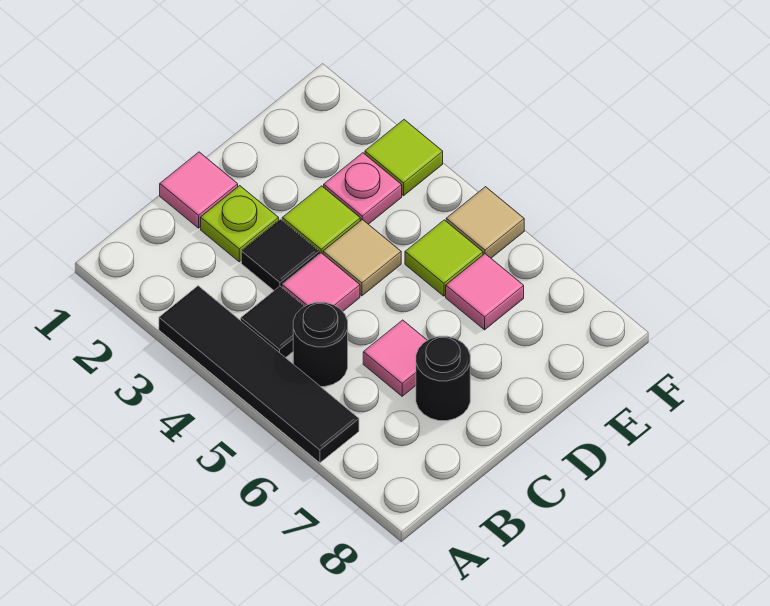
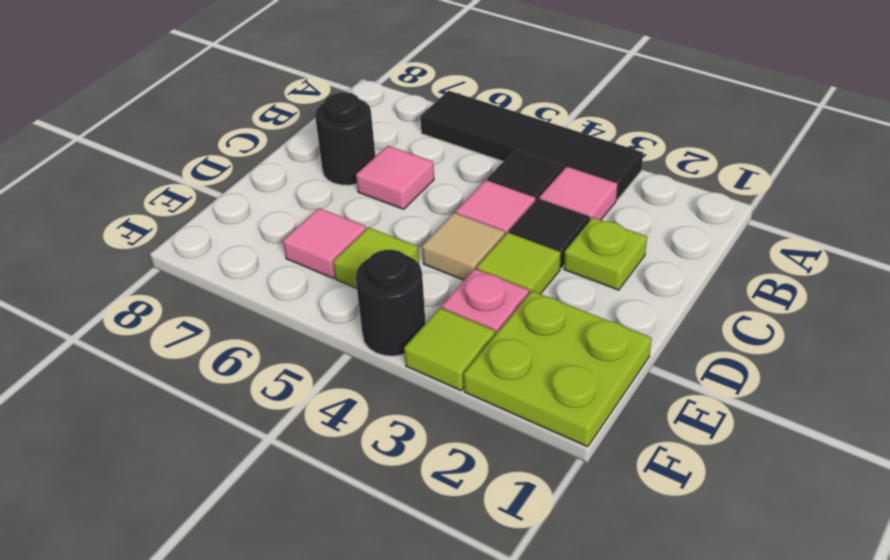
black 1x1 round brick [293,302,348,387] -> black 1x1 round brick moved to [356,250,426,356]
pink 1x1 tile [160,152,238,228] -> pink 1x1 tile moved to [539,167,617,220]
none -> lime 2x2 plate [464,291,652,447]
tan 1x1 tile [446,187,524,258] -> none

